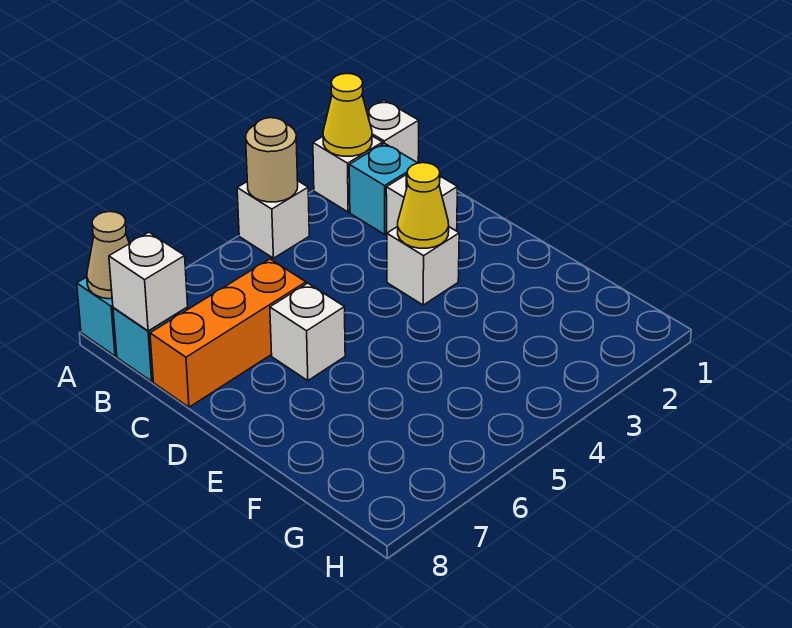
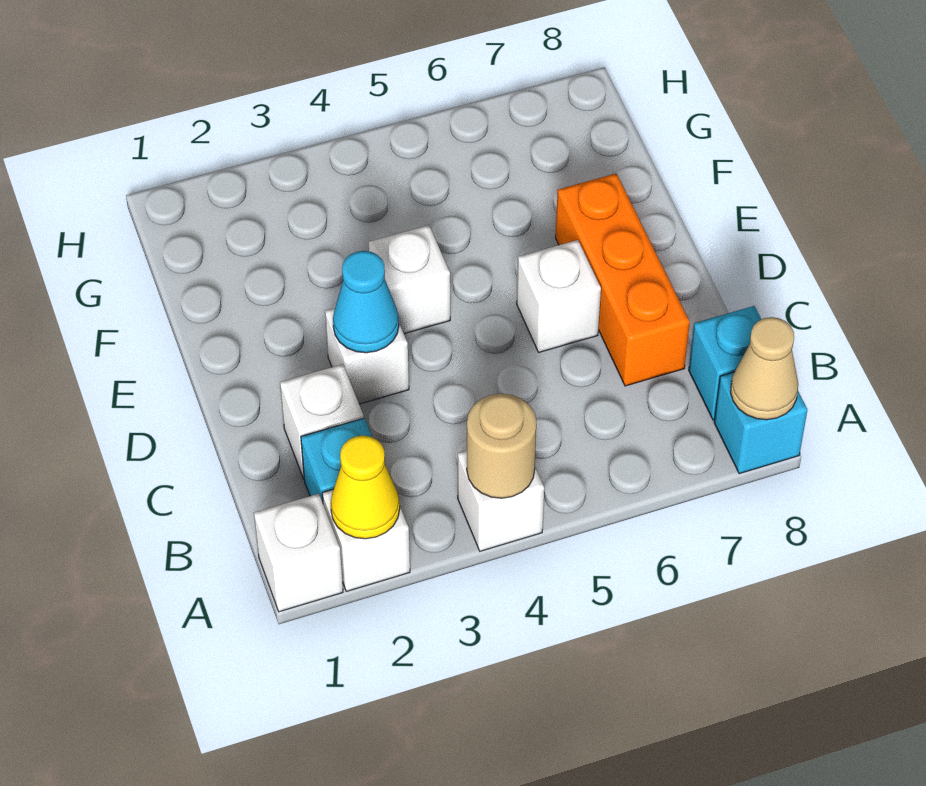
white 1x1 brick [109,232,188,331] -> white 1x1 brick moved to [369,225,450,334]
orange 1x3 brick [150,259,306,407] -> orange 1x3 brick turned to [556,174,690,386]
yellow 1x1 cone [398,163,449,248] -> cyan 1x1 cone [333,251,399,353]

